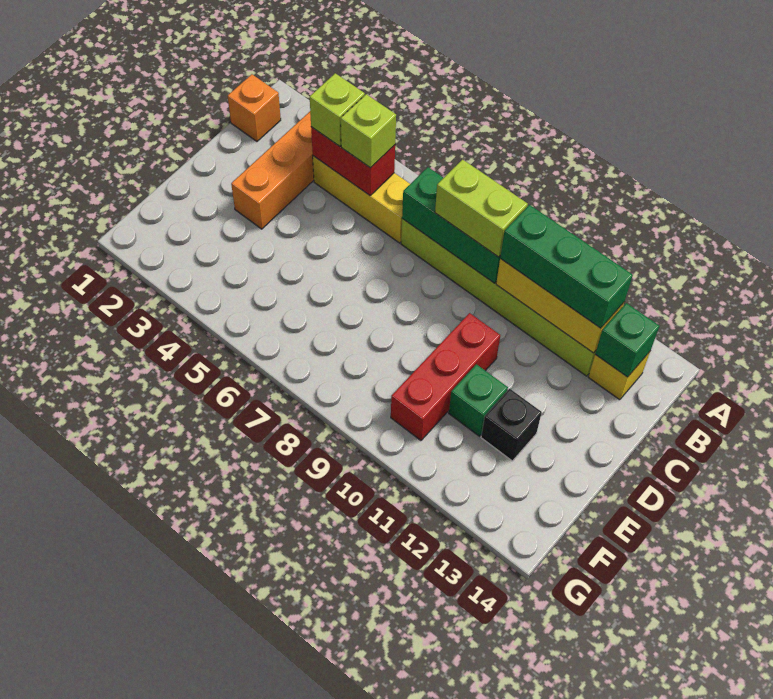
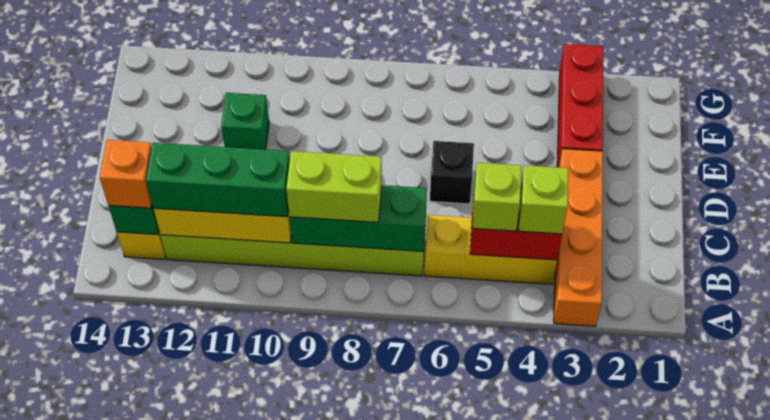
orange 1x1 brick [228,74,281,141] -> orange 1x1 brick moved to [100,140,152,208]
red 1x3 brick [391,313,500,440] -> red 1x3 brick moved to [557,44,604,167]
black 1x1 brick [481,389,542,461] -> black 1x1 brick moved to [430,141,474,204]

